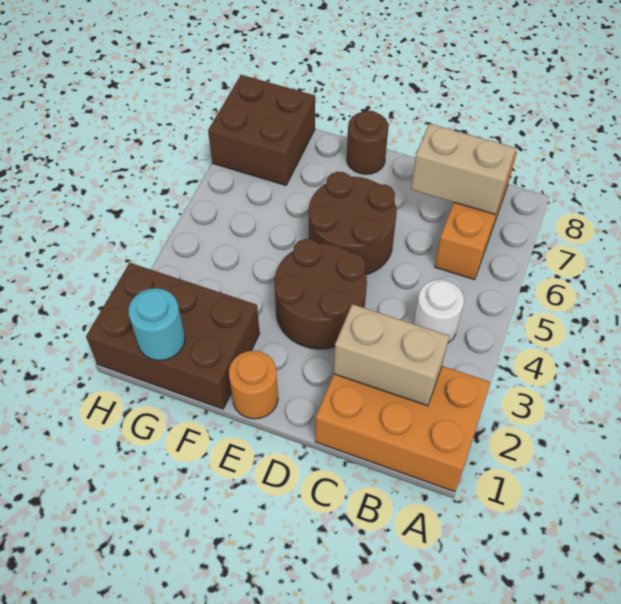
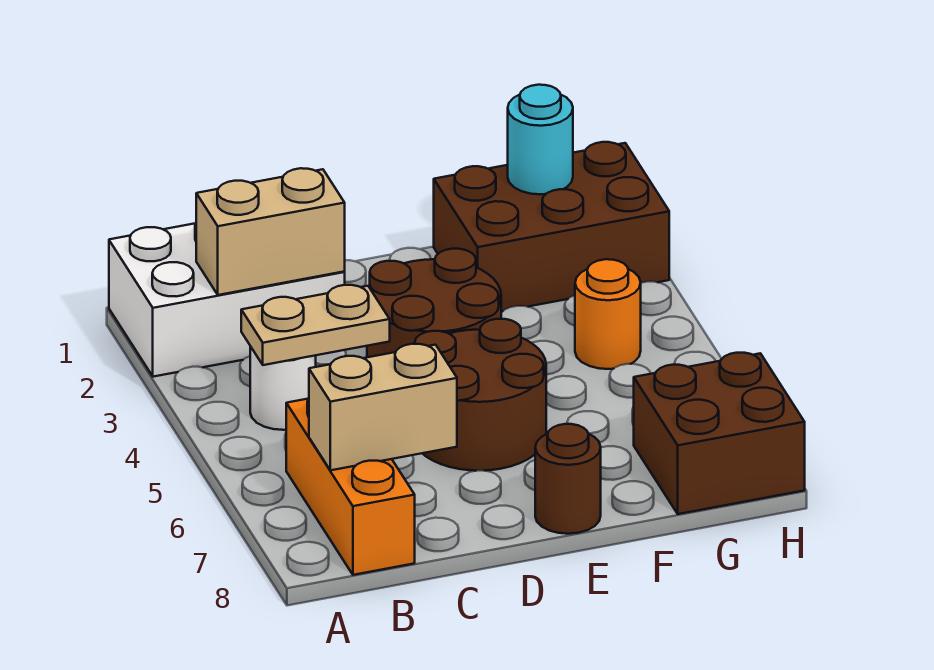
orange 2x3 brick [315,366,491,492] -> white 2x3 brick [109,223,345,377]
none -> tan 1x2 plate [241,285,390,365]
orange 1x1 round brick [229,351,278,419] -> orange 1x1 round brick moved to [575,259,641,369]

